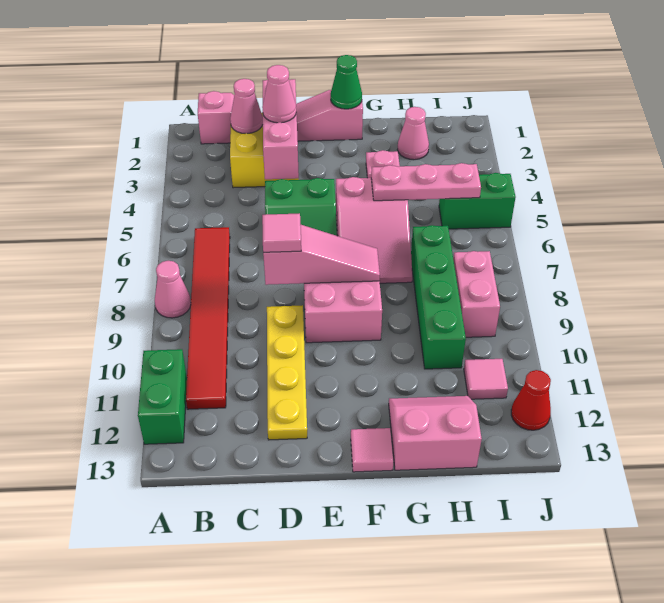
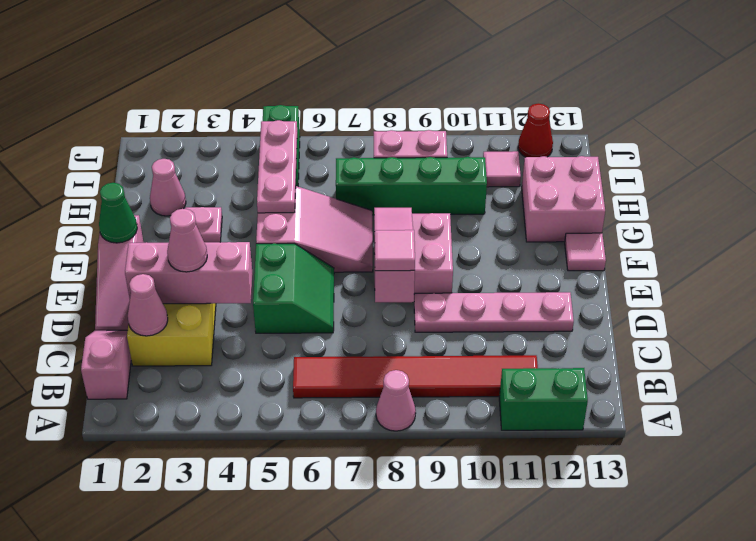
yellow 1x4 plate [267,305,307,440] -> pink 1x4 plate [414,292,574,332]
pink 2x2 slope [389,396,482,470] -> pink 2x2 brick [522,156,605,242]

